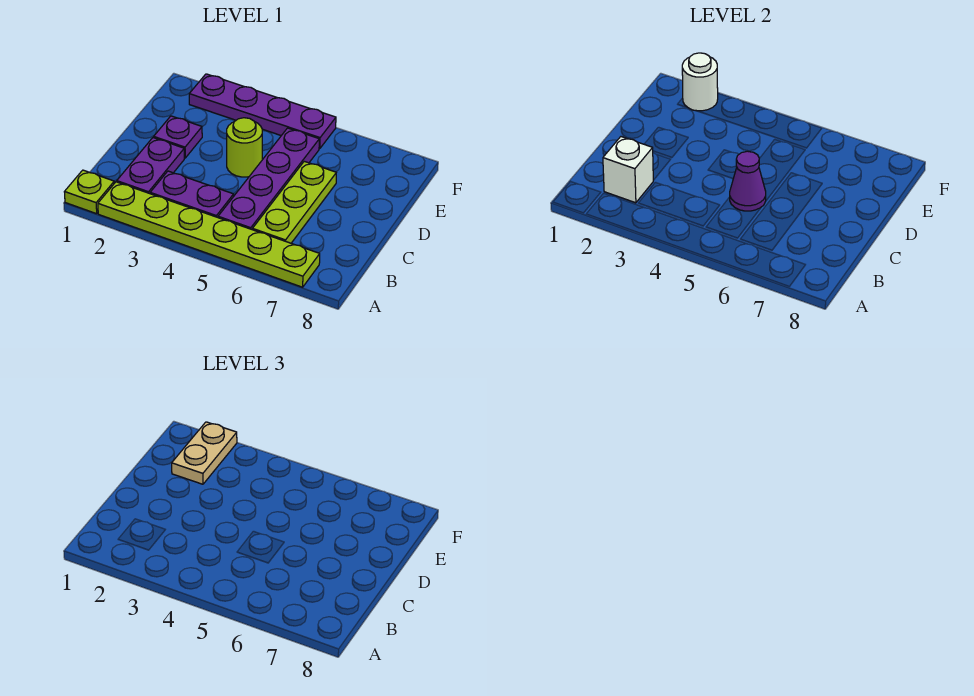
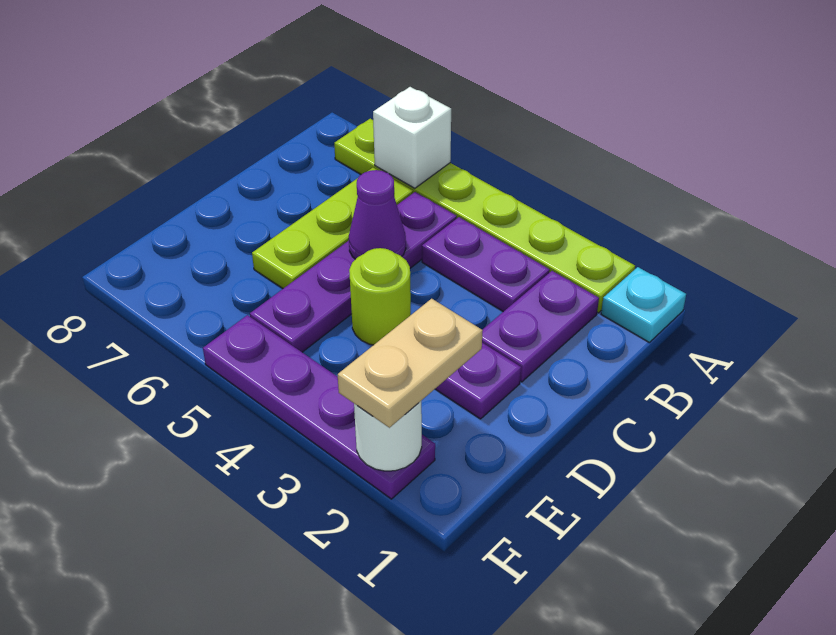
lime 1x1 plate [65,170,114,214] -> cyan 1x1 plate [601,267,686,343]
white 1x1 brick [603,137,653,203] -> white 1x1 brick moved to [373,87,451,188]

